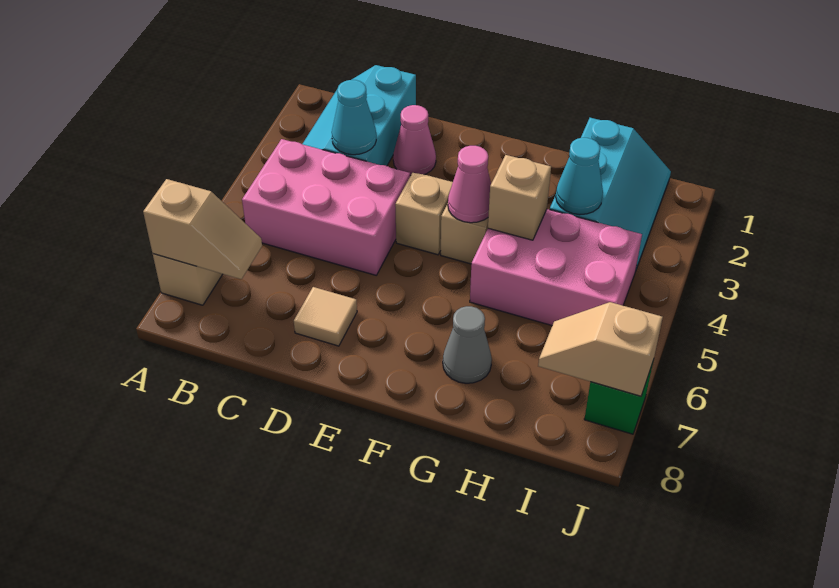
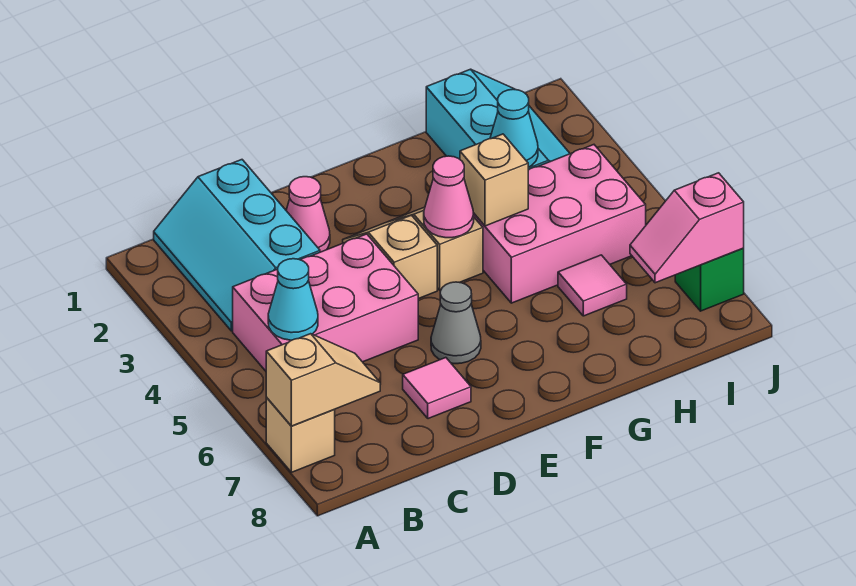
cyan 1x1 cone [332,80,376,155] -> cyan 1x1 cone moved to [268,259,318,340]
tan 1x1 tile [294,287,357,346] -> pink 1x1 tile [403,358,471,419]
grey 1x1 cone [443,306,492,383] -> grey 1x1 cone moved to [431,282,481,364]
none -> pink 1x1 tile [558,255,627,316]
tan 1x2 slope [538,302,663,396] -> pink 1x2 slope [630,173,744,283]

